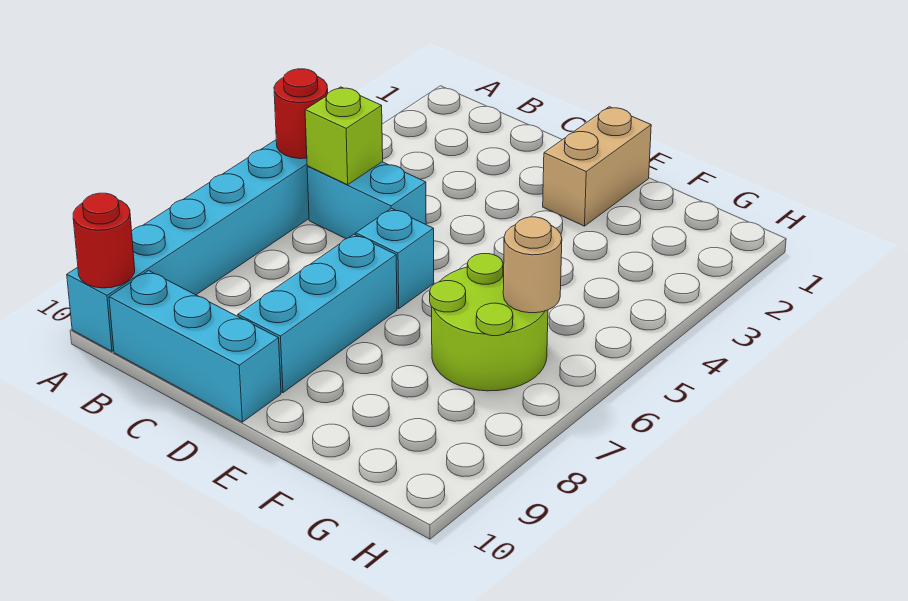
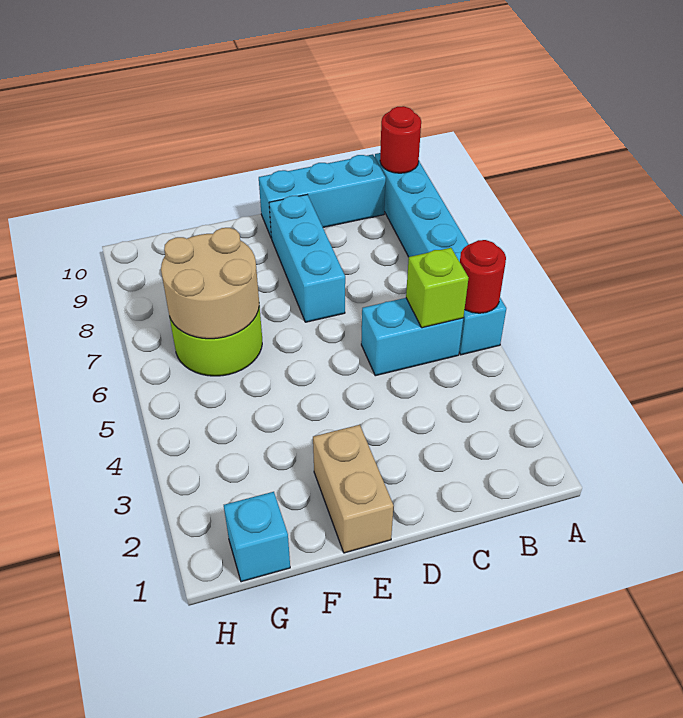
cyan 1x1 brick [356,208,434,309] -> cyan 1x1 brick moved to [224,492,290,582]
tan 1x1 round brick [503,217,562,313] -> tan 2x2 round brick [161,228,259,339]

